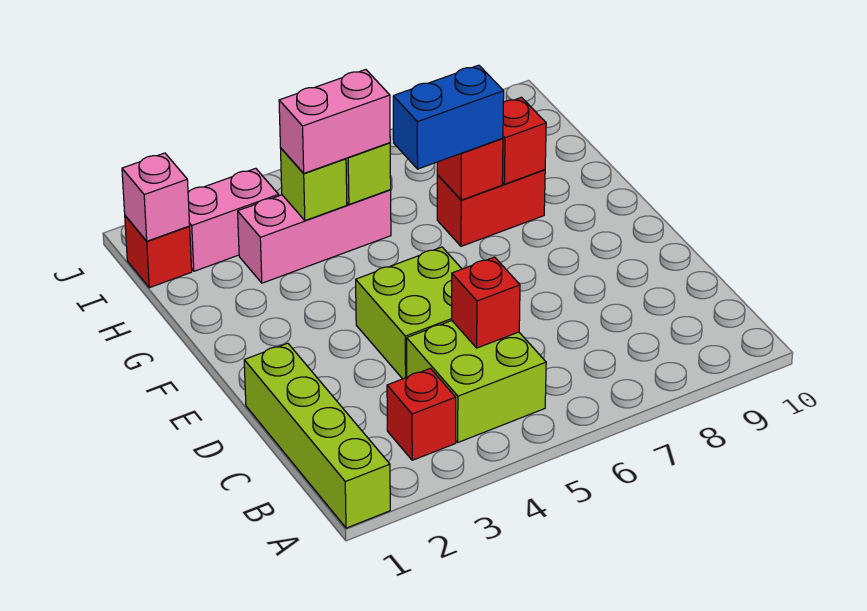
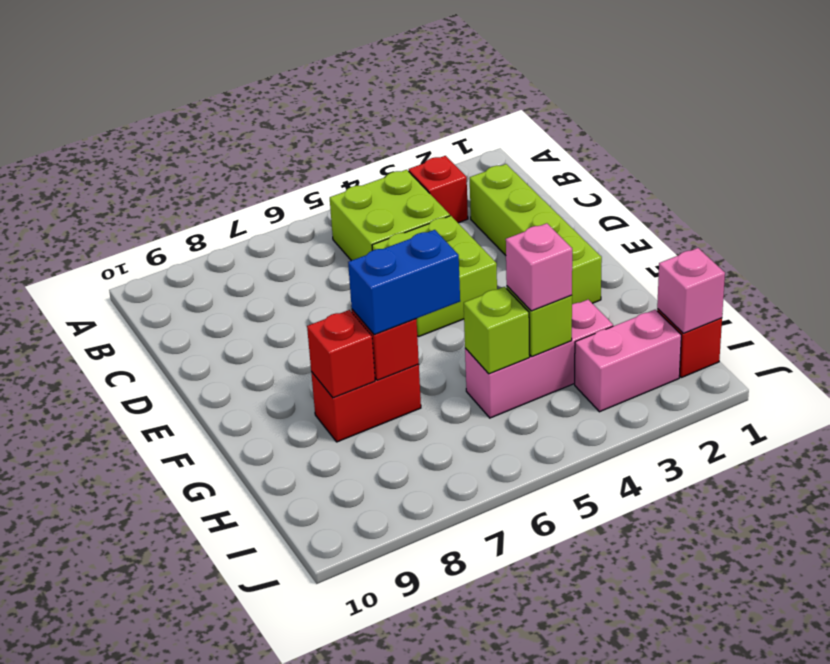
lime 1x4 brick [244,343,390,528] -> lime 1x4 brick moved to [470,164,602,304]
red 1x1 brick [452,257,520,348] -> none
pink 1x2 brick [279,70,390,173] -> pink 1x1 brick [506,223,572,311]

